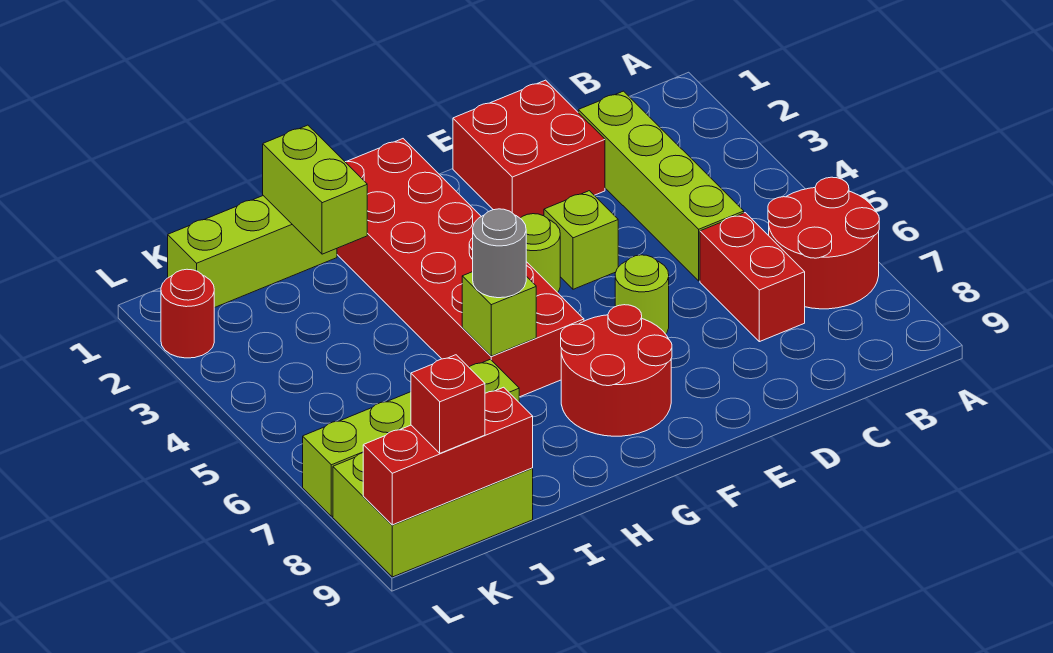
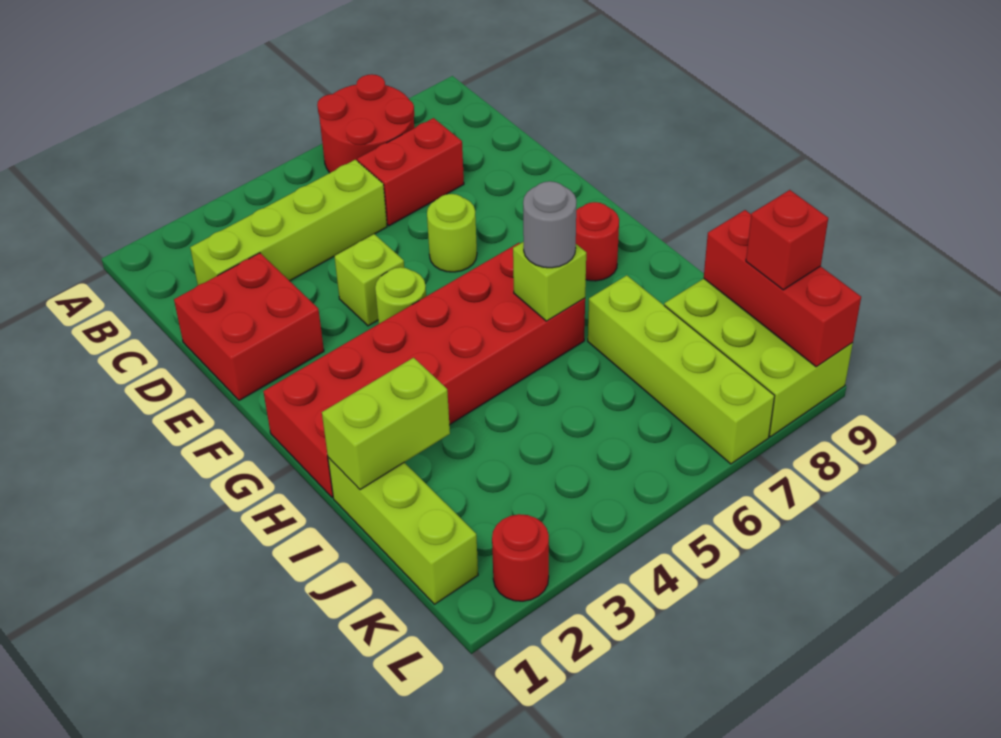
red 2x2 round brick [561,305,672,436] -> red 1x1 round brick [576,202,619,281]

